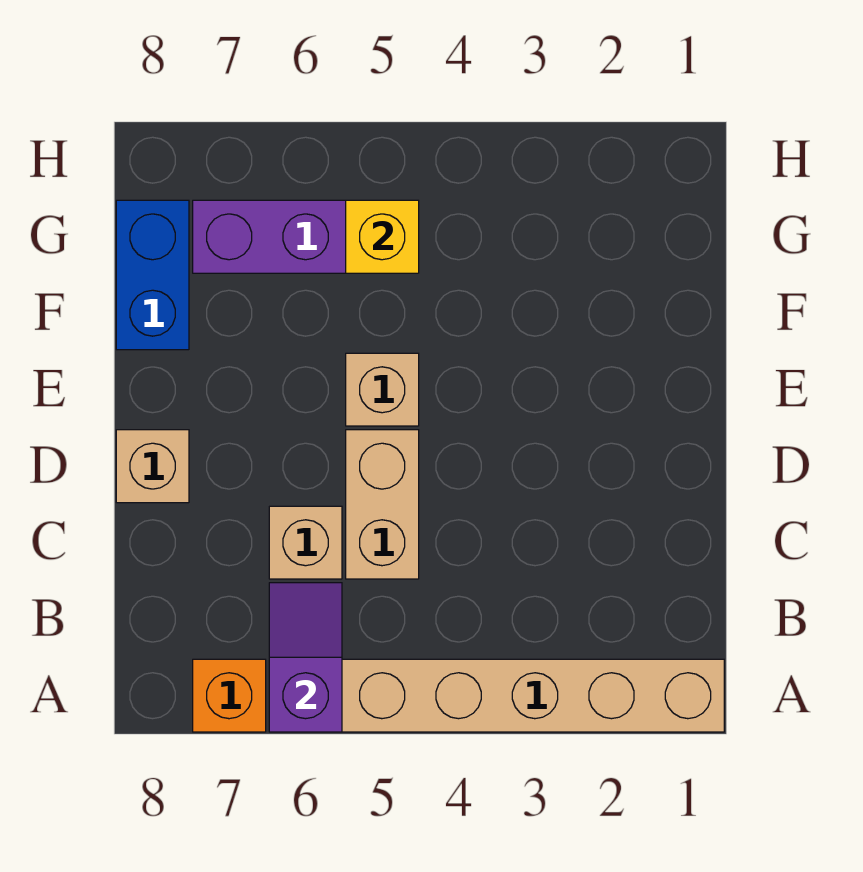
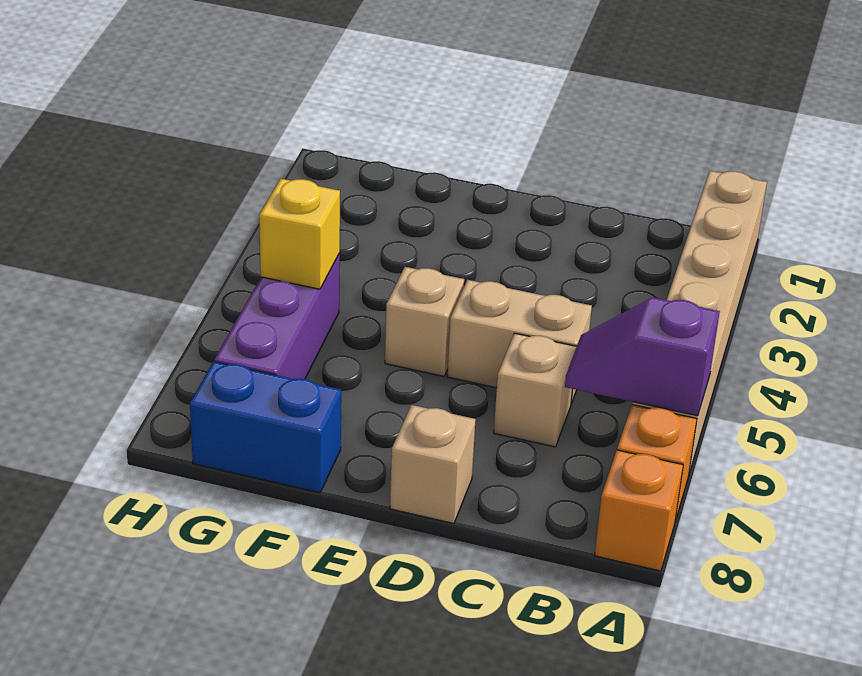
none -> orange 1x1 brick [595,450,683,571]

